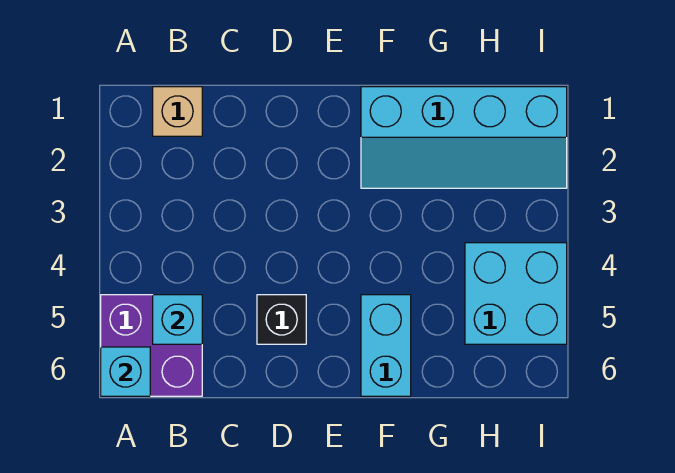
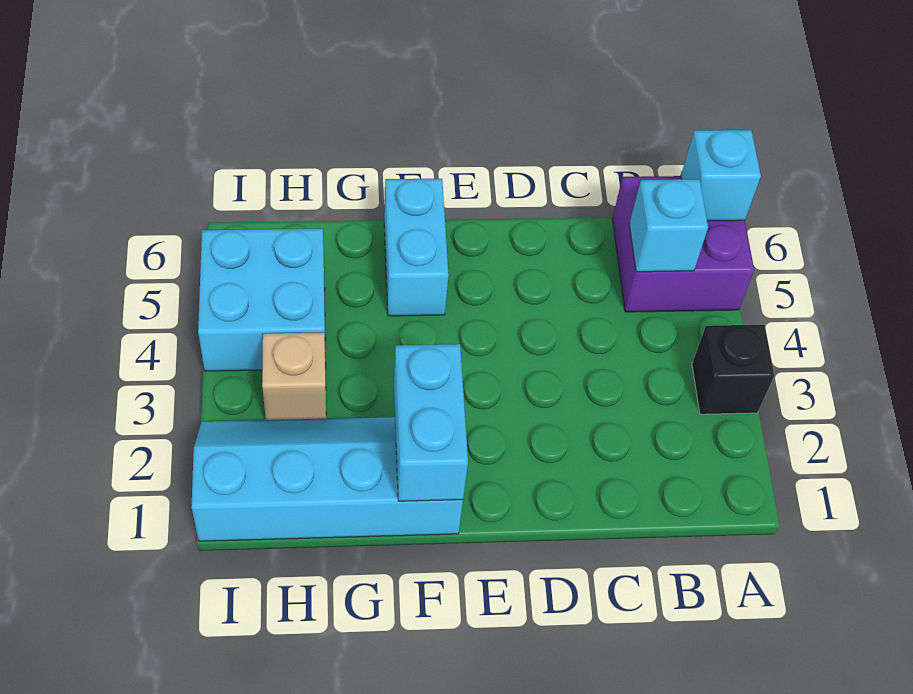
tan 1x1 brick [153,87,202,136] -> tan 1x1 brick moved to [262,332,326,420]
black 1x1 brick [257,295,306,344] -> black 1x1 brick moved to [692,325,774,414]
none -> cyan 1x2 brick [394,344,468,501]

